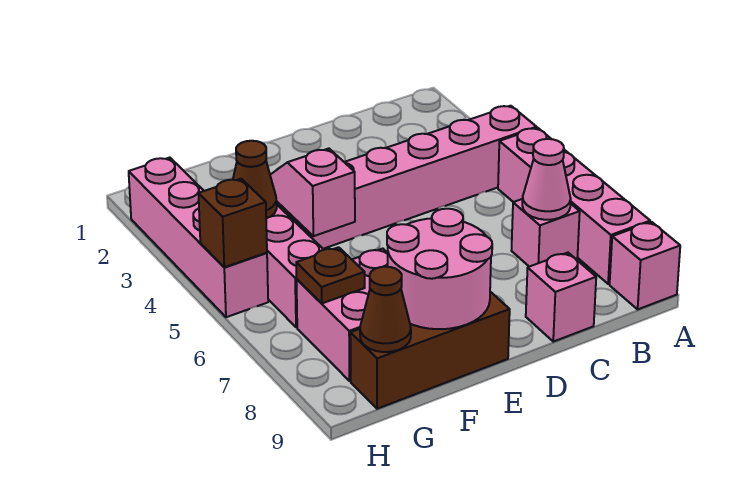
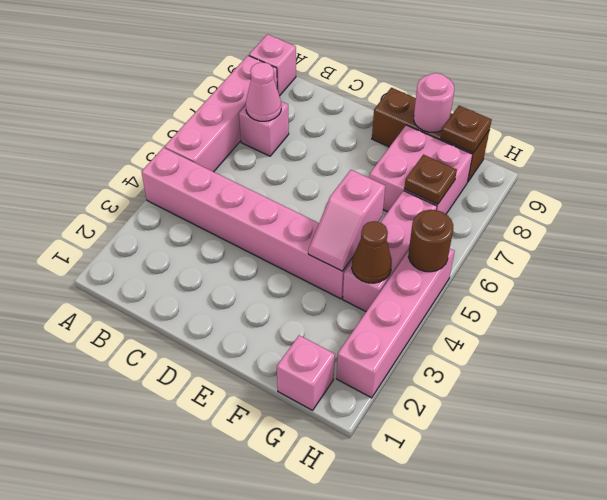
pink 1x1 brick [526,253,596,342] -> pink 1x1 brick moved to [277,335,335,410]
pink 2x2 round brick [387,209,492,329] -> pink 1x1 round brick [414,73,454,132]
brown 1x1 cone [360,267,411,352] -> brown 1x1 plate [441,106,492,153]
brown 1x1 brick [198,179,267,267] -> brown 1x1 round brick [408,210,453,272]

